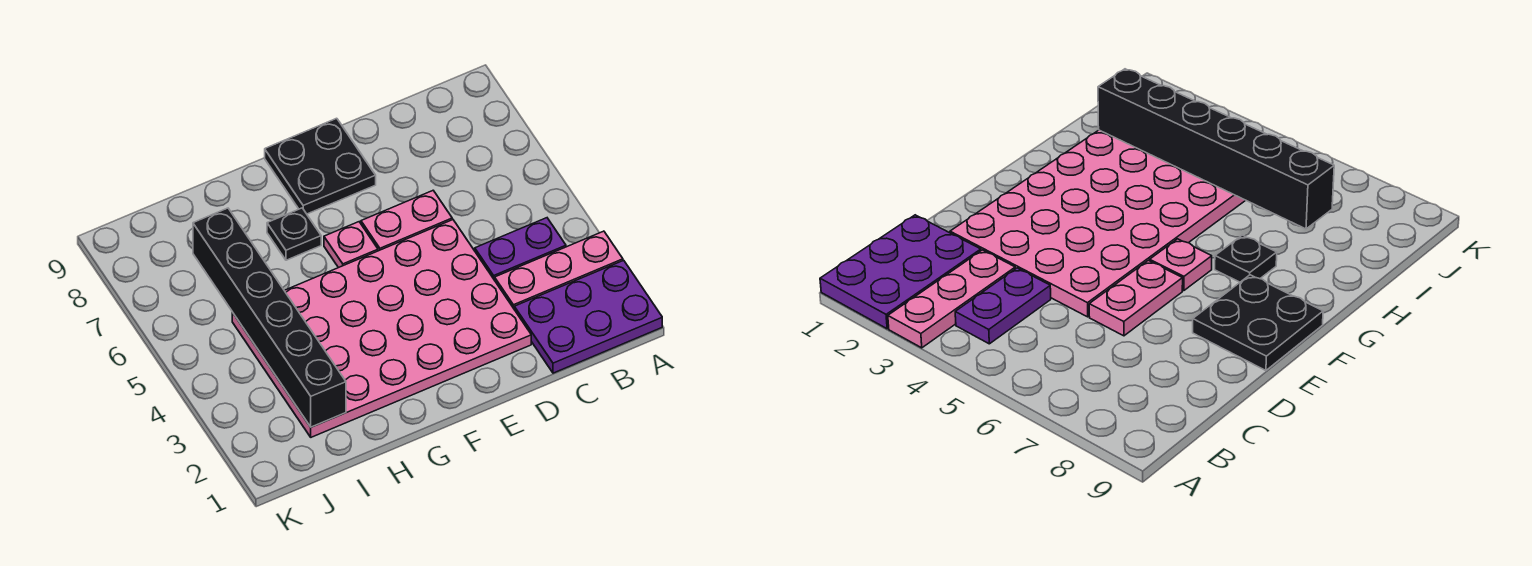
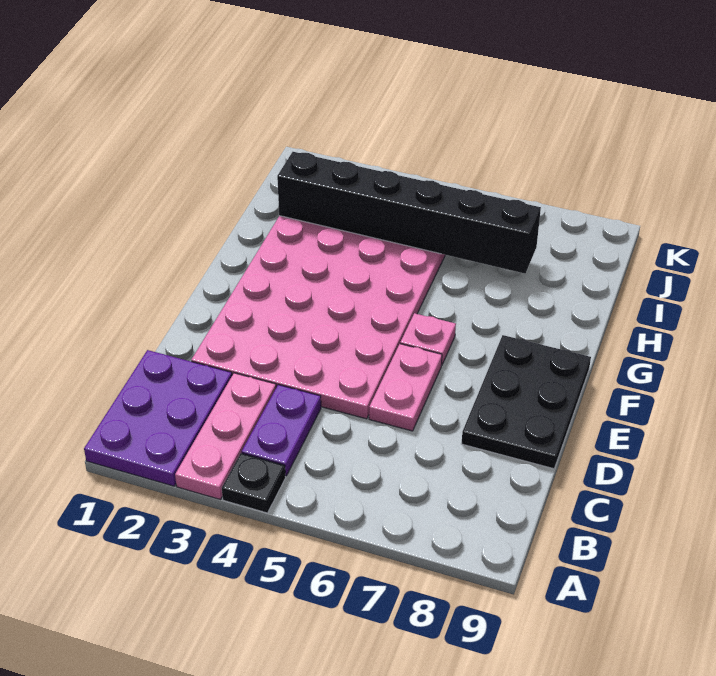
black 2x2 plate [265,118,376,214] -> black 2x3 plate [462,335,591,469]
black 1x1 plate [267,208,321,260] -> black 1x1 plate moved to [222,453,286,513]

